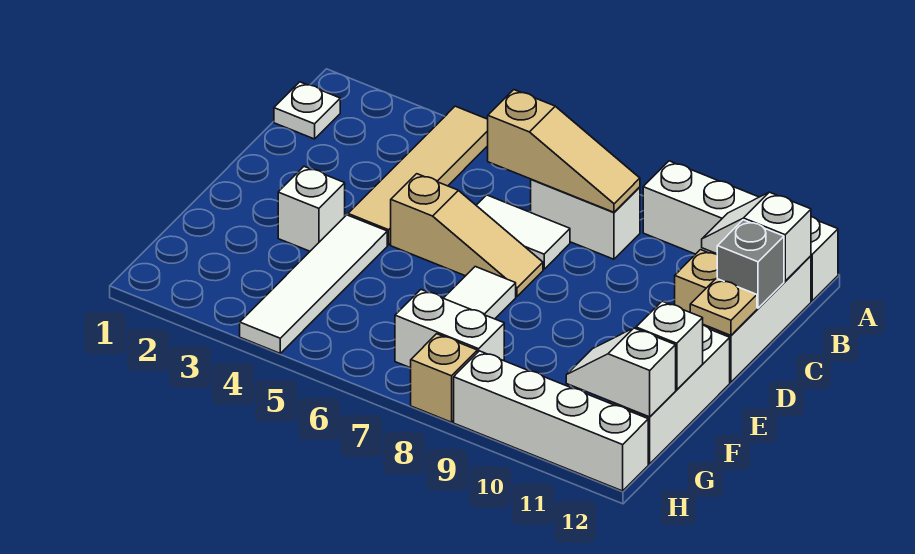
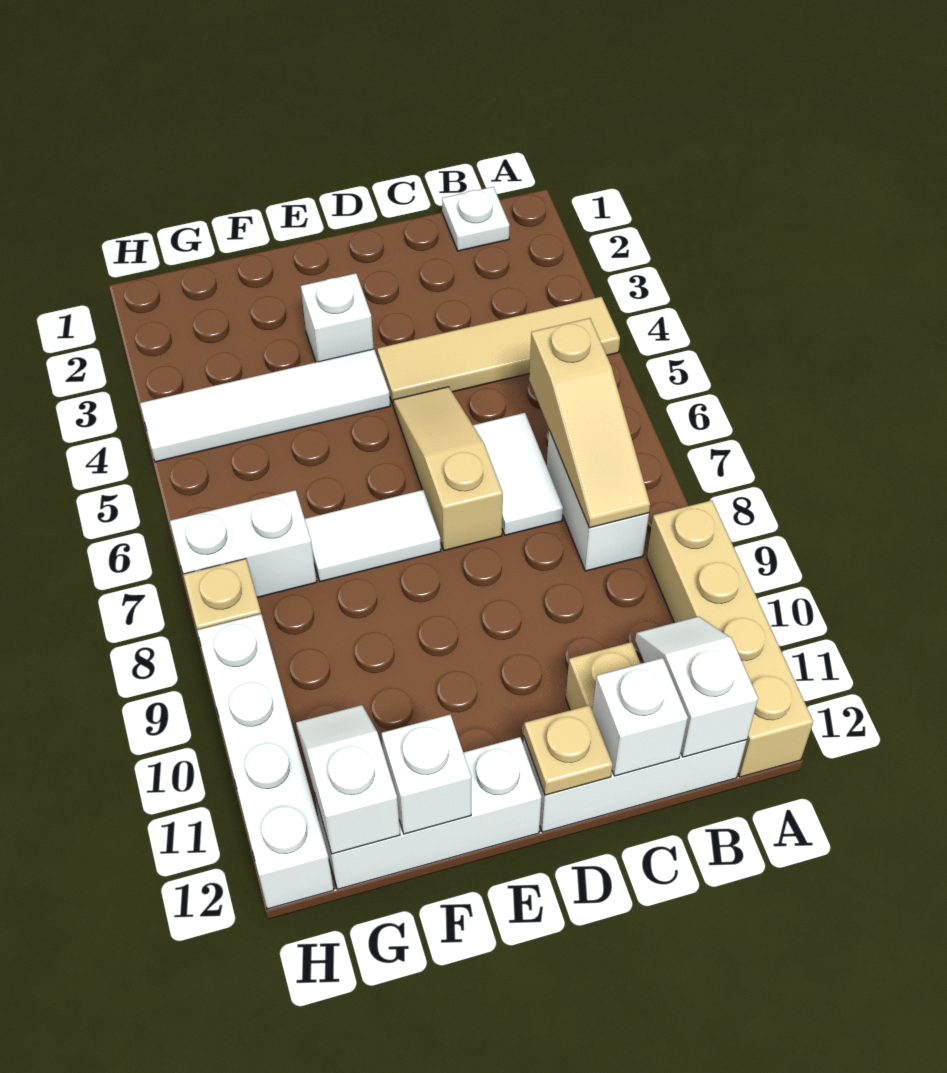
white 1x4 brick [643,161,838,301] -> tan 1x4 brick [647,500,813,777]
grey 1x1 brick [717,220,784,308] -> white 1x1 brick [593,658,688,776]
tan 1x3 slope [391,174,543,296] -> tan 1x3 slope turned to [393,387,503,551]
white 1x2 brick [395,290,504,368] -> white 1x2 brick turned to [170,490,317,597]

